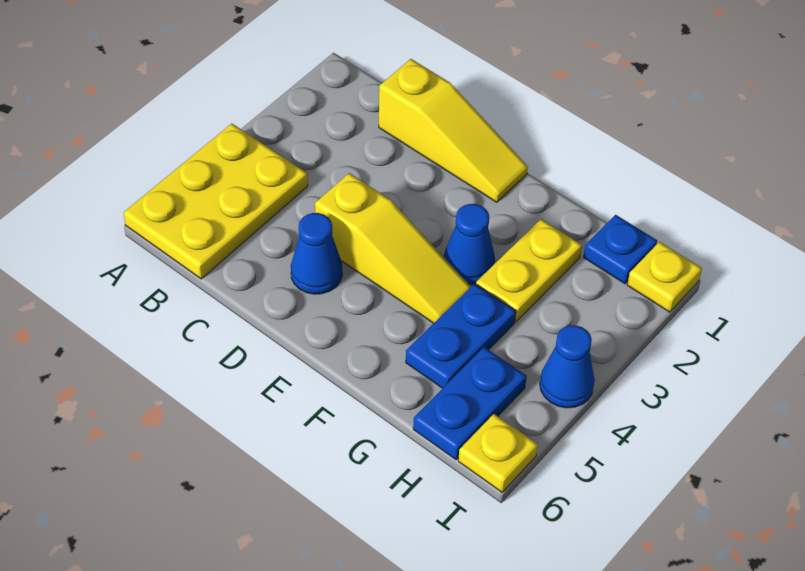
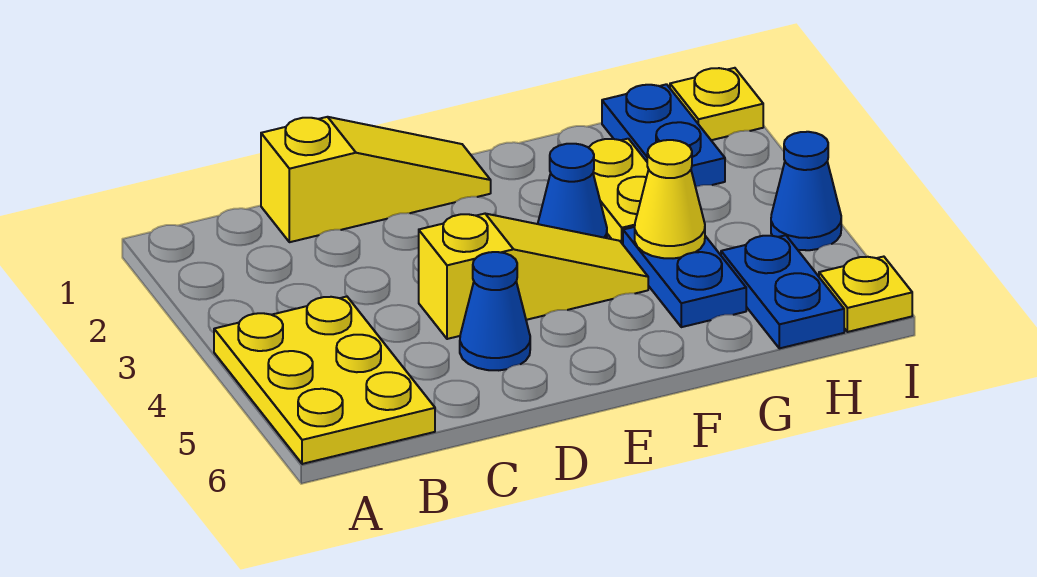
none -> yellow 1x1 cone [635,140,705,258]
blue 1x1 plate [584,215,657,284] -> blue 1x2 plate [602,84,725,187]

